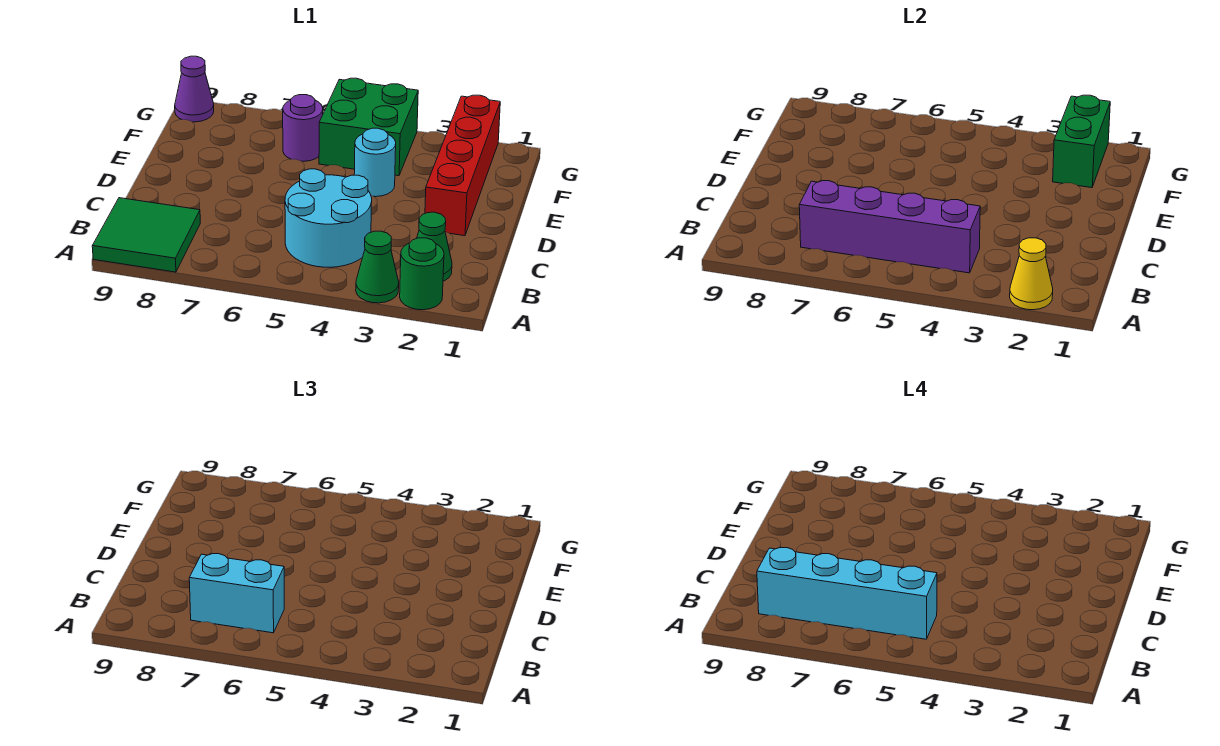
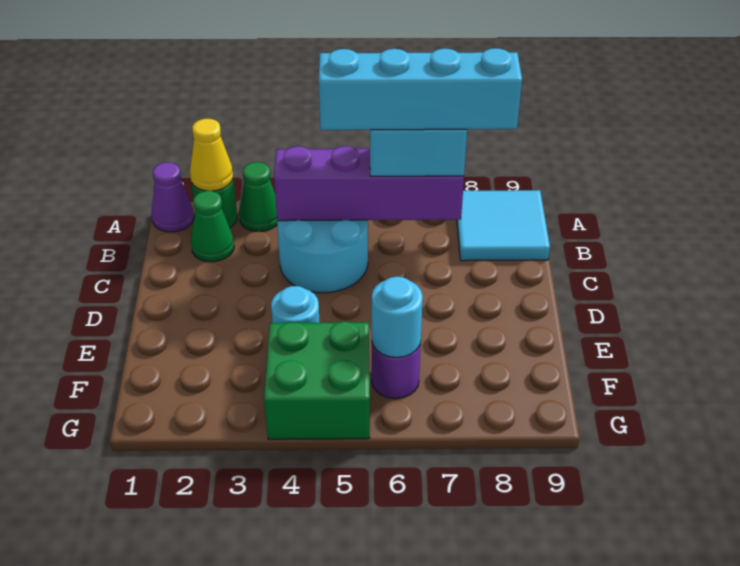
green 2x2 tile [92,198,200,272] -> cyan 2x2 tile [457,190,550,261]
red 1x4 brick [425,95,500,236] -> none
green 1x2 brick [1053,95,1110,188] -> none
none -> cyan 1x1 round brick [372,277,423,358]
purple 1x1 cone [175,56,214,122] -> purple 1x1 cone moved to [152,162,194,232]

